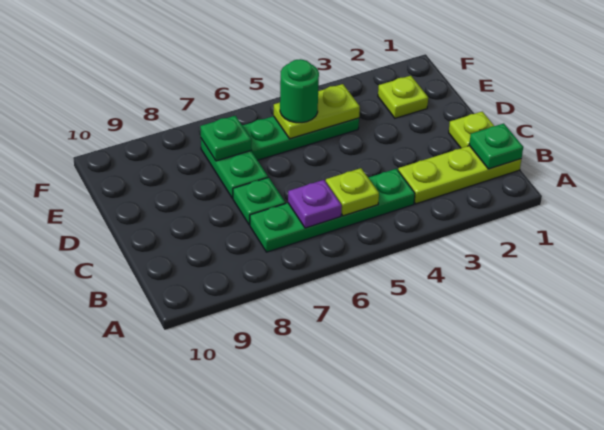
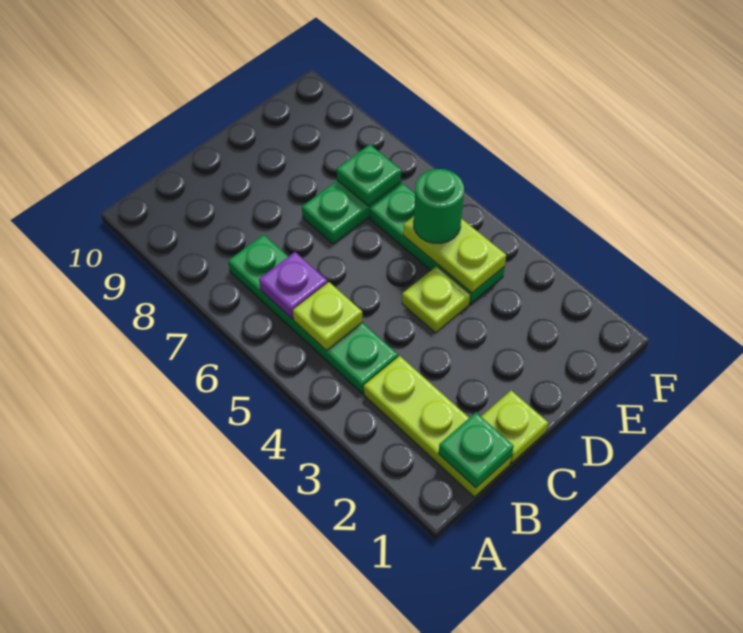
green 1x1 plate [233,177,285,225] -> none
lime 1x1 plate [378,76,428,118] -> lime 1x1 plate moved to [402,267,470,333]

